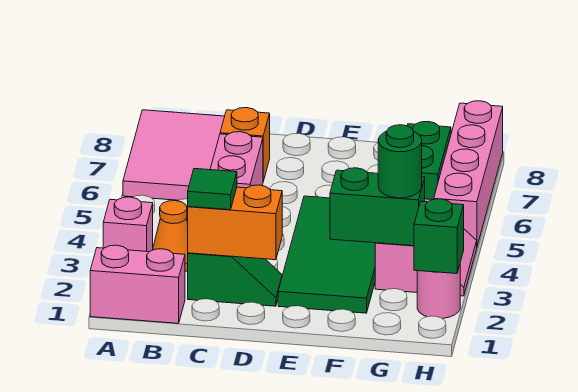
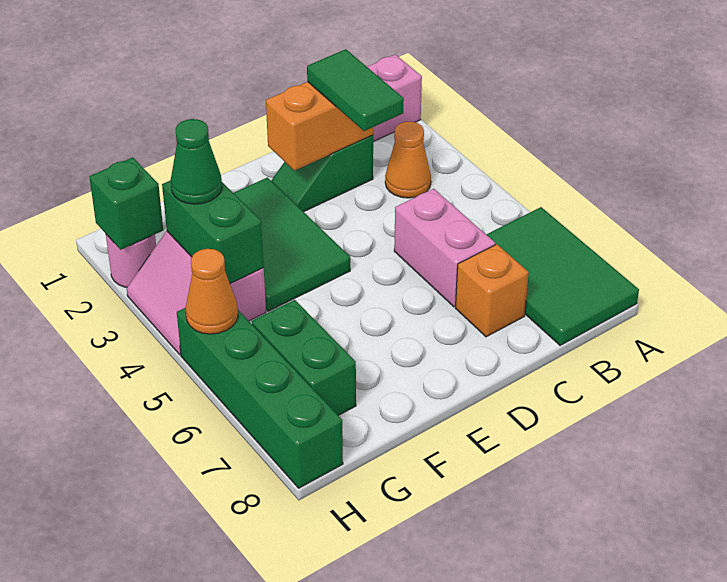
pink 1x1 brick [103,197,153,252] -> none
pink 2x3 tile [123,110,225,200] -> green 2x3 tile [486,207,639,345]
green 1x1 tile [188,169,237,210] -> green 1x2 tile [307,49,404,131]
green 2x4 tile [278,196,375,313] -> green 2x3 tile [234,178,350,311]
green 1x2 brick [330,168,425,246] -> green 1x2 brick turned to [162,180,264,283]
green 1x1 round brick [378,125,422,198] -> green 1x1 cone [171,119,222,204]
pink 1x4 brick [434,101,503,246] -> green 1x4 brick [177,308,343,488]
none -> orange 1x1 cone [186,249,238,334]

